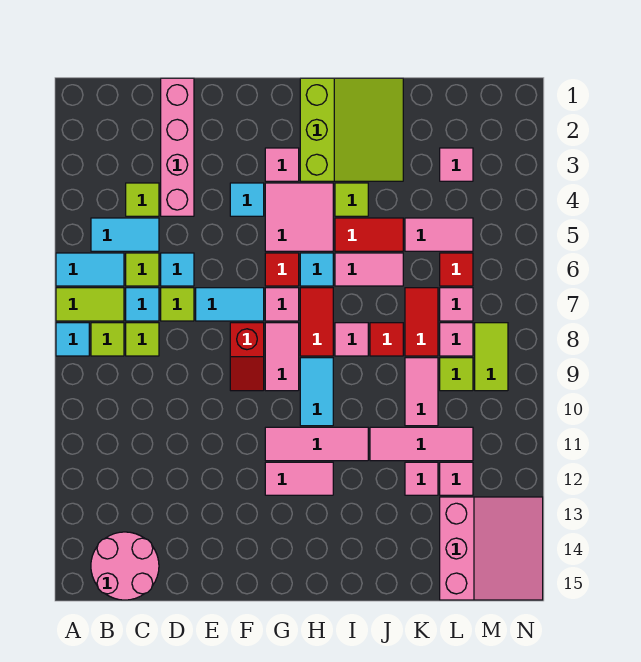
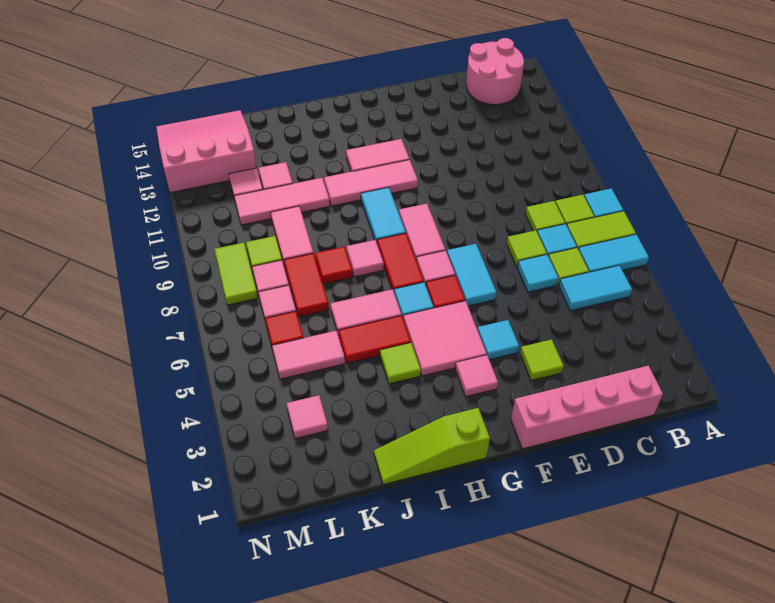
lime 1x1 tile [126,183,159,216] -> lime 1x1 tile moved to [520,339,564,381]
pink 1x4 brick [161,78,194,216] -> pink 1x4 brick turned to [511,366,663,449]
cyan 1x2 tile [196,288,264,321] -> cyan 1x2 tile turned to [447,244,497,306]
red 1x2 slope [230,323,264,391] -> none
lime 3x3 slope [300,78,403,181] -> lime 1x3 slope [374,408,490,484]
pink 3x3 slope [440,497,543,600] -> pink 3x3 slope turned to [157,110,257,193]

